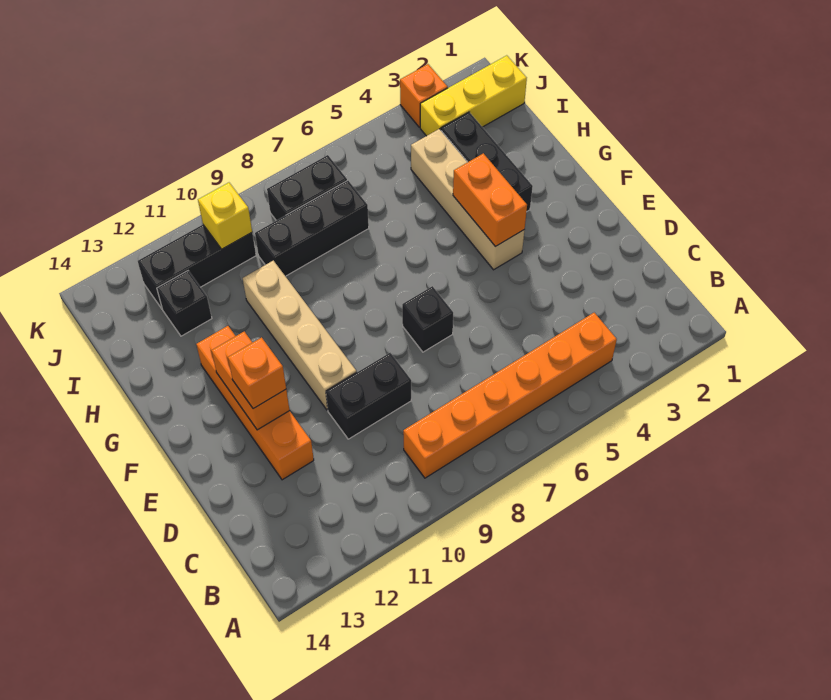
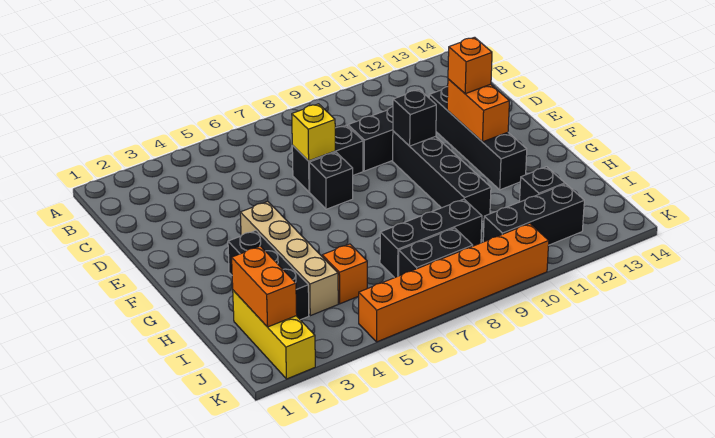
orange 1x6 brick [403,313,617,478] -> orange 1x6 brick moved to [359,224,549,342]
none -> black 1x2 brick [292,125,363,192]
orange 1x4 brick [196,326,314,480] -> black 1x4 brick [429,87,527,190]
tan 1x4 brick [243,261,357,410] -> black 1x4 brick [393,131,491,221]
none -> black 1x1 brick [393,89,436,146]
orange 1x2 brick [453,153,527,247] -> orange 1x2 brick moved to [232,246,297,327]
yellow 1x3 brick [420,55,527,136] -> yellow 1x3 brick turned to [233,290,315,379]
yellow 1x1 brick [198,183,252,249] -> yellow 1x1 brick moved to [292,104,335,161]
orange 1x1 brick [400,64,448,127] -> orange 1x1 brick moved to [322,244,367,304]

